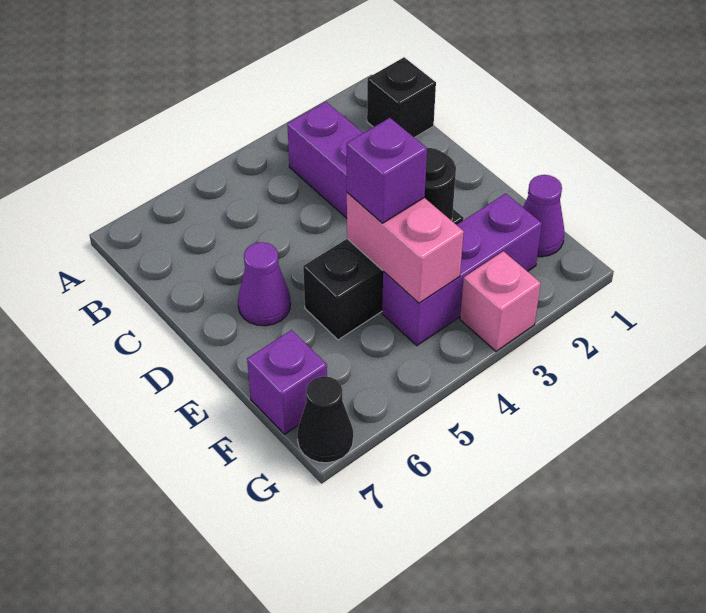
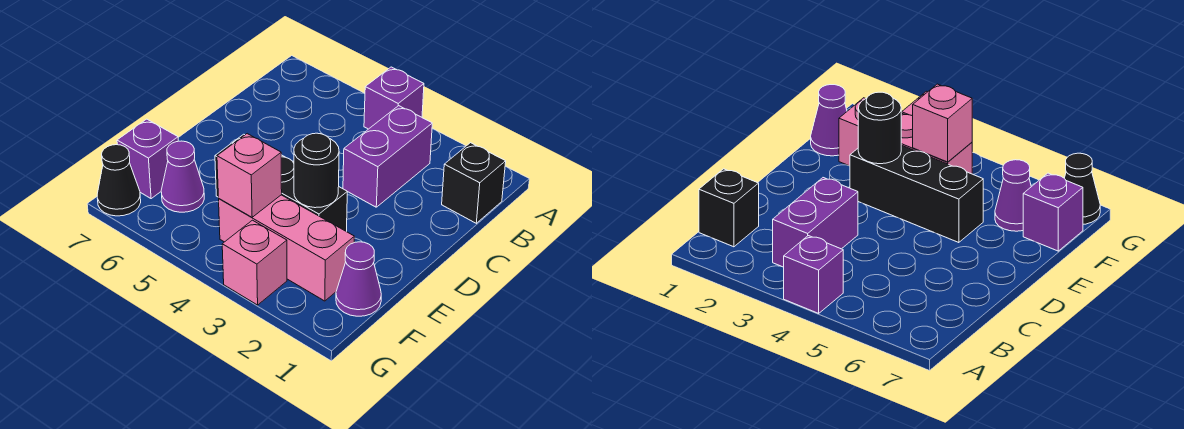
purple 1x1 cone [238,242,291,326] -> purple 1x1 cone moved to [161,141,204,212]
pink 1x2 brick [347,193,464,303] -> pink 1x1 brick [217,134,282,217]
purple 1x1 brick [347,118,427,223] -> purple 1x1 brick moved to [364,67,424,129]
purple 1x3 brick [382,194,542,345] -> pink 1x3 brick [219,195,354,301]

